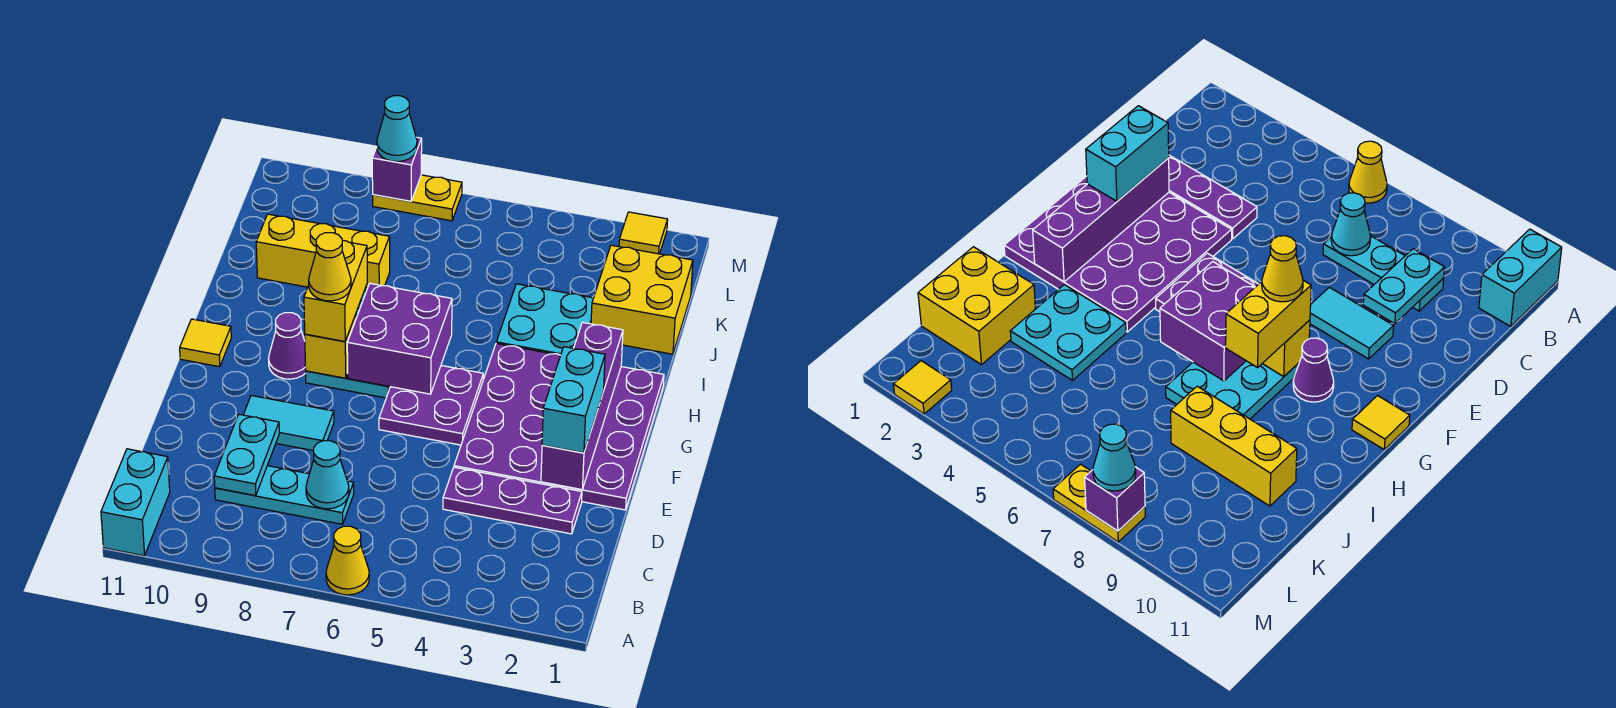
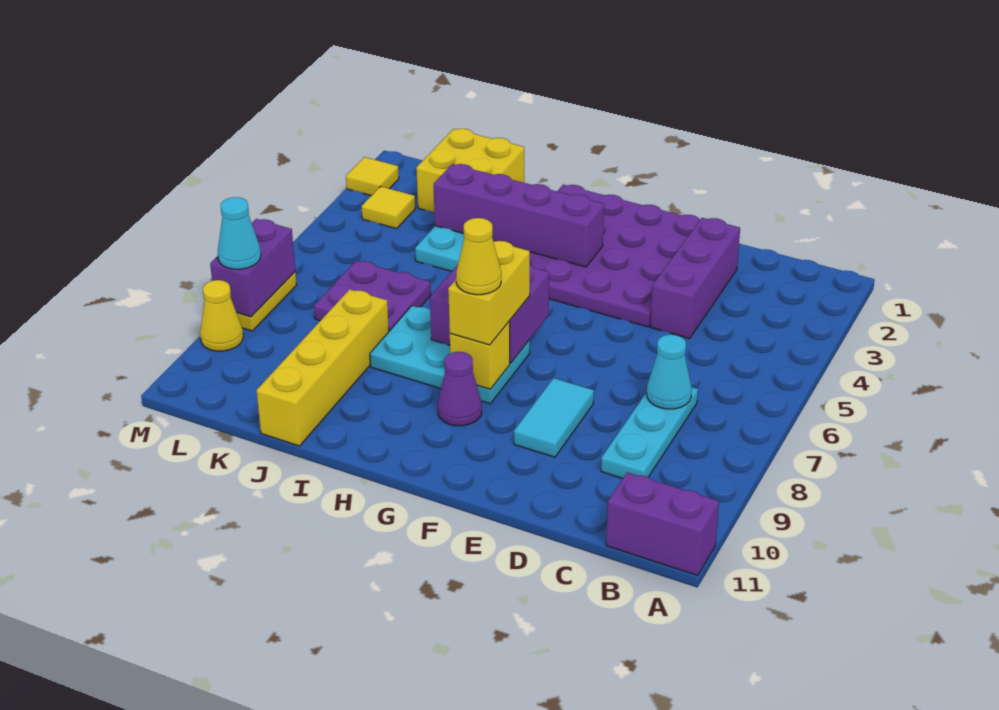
yellow 1x1 cone [326,526,369,595] -> yellow 1x1 cone moved to [200,280,243,351]
cyan 1x2 brick [101,449,170,556] -> purple 1x2 brick [606,472,719,575]
cyan 1x2 plate [214,414,279,496] -> none
purple 1x3 plate [443,467,582,534] -> purple 1x3 brick [651,218,740,339]
purple 1x4 brick [541,322,623,489] -> purple 1x4 brick moved to [434,164,604,267]
cyan 1x2 brick [542,347,605,453] -> none
purple 2x2 plate [379,366,483,445] -> purple 2x2 plate moved to [314,261,431,331]
yellow 1x2 brick [304,241,367,342] -> yellow 1x2 brick turned to [448,241,530,345]
yellow 1x1 tile [180,319,231,367] -> yellow 1x1 tile moved to [362,186,415,229]
yellow 1x3 brick [256,214,390,288] -> yellow 1x4 brick [256,289,389,446]
purple 1x1 brick [372,137,422,201] -> purple 1x2 brick [210,219,295,317]

